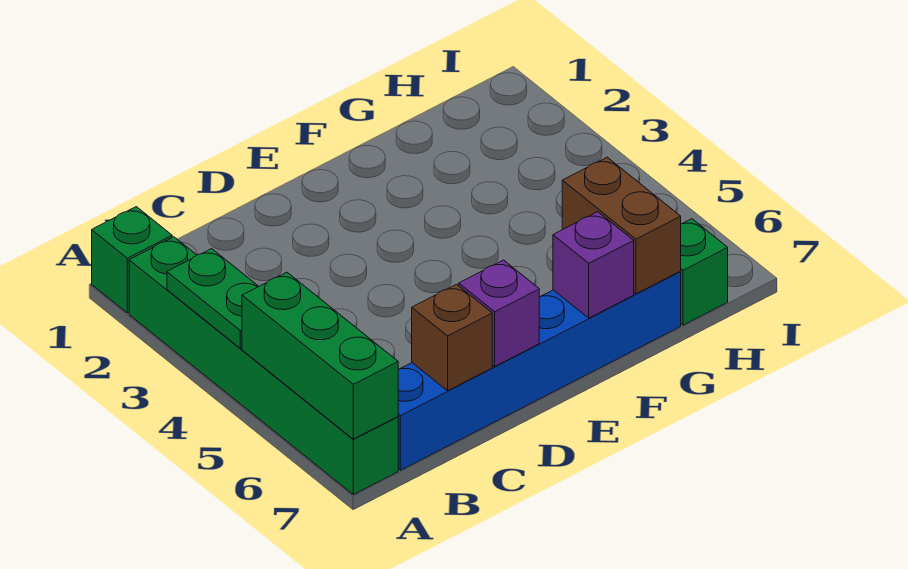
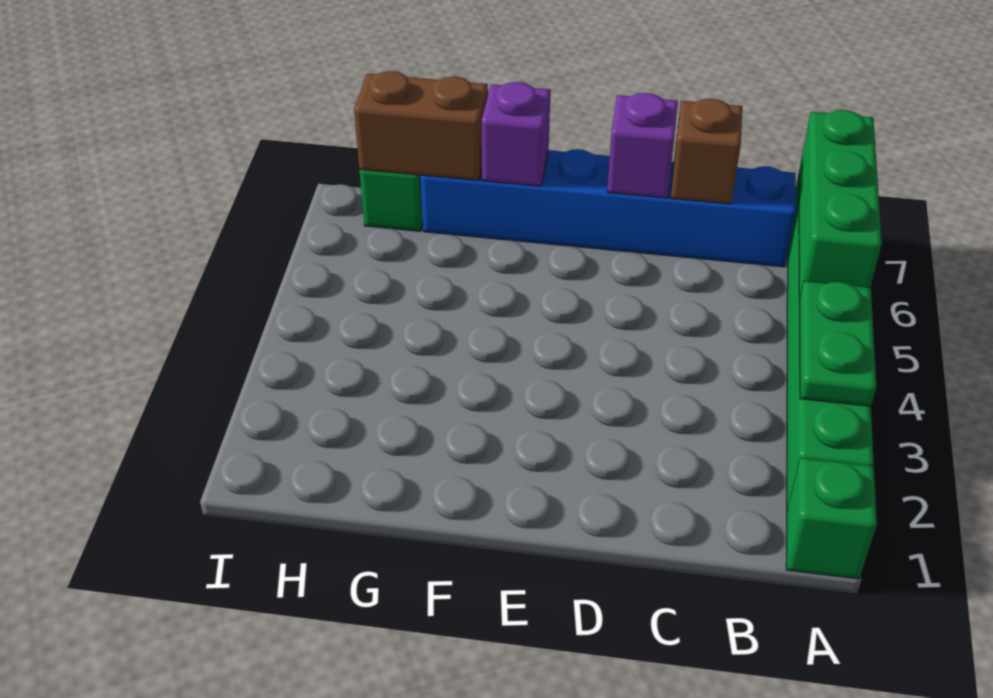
brown 1x2 brick [562,157,681,294] -> brown 1x2 brick turned to [354,71,488,180]

